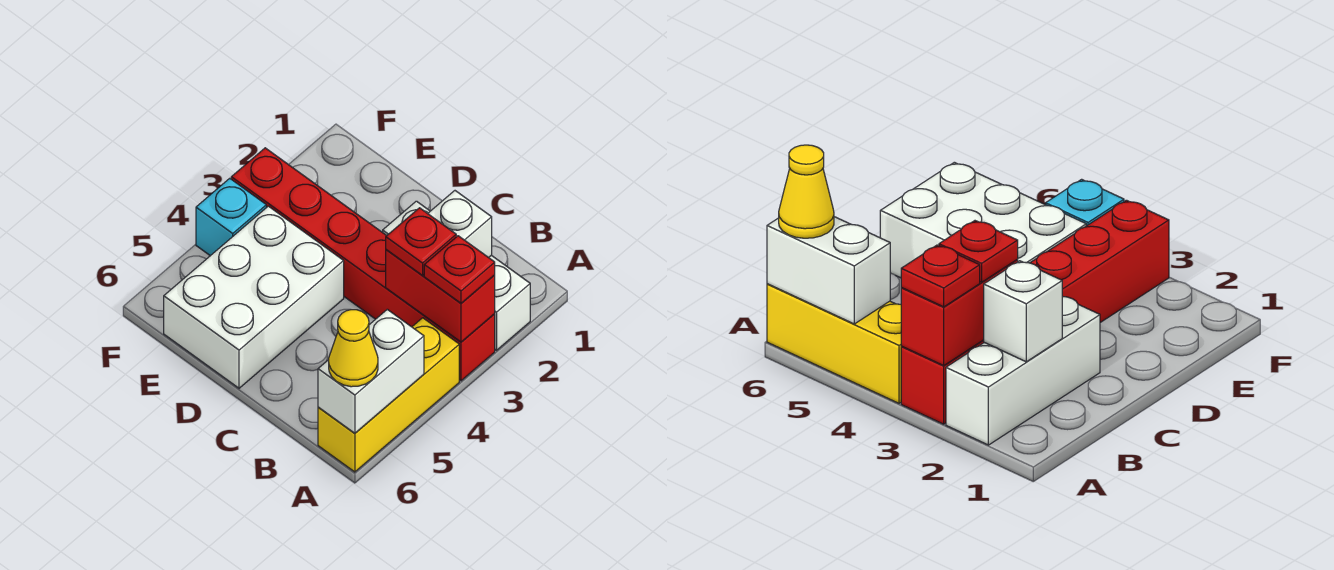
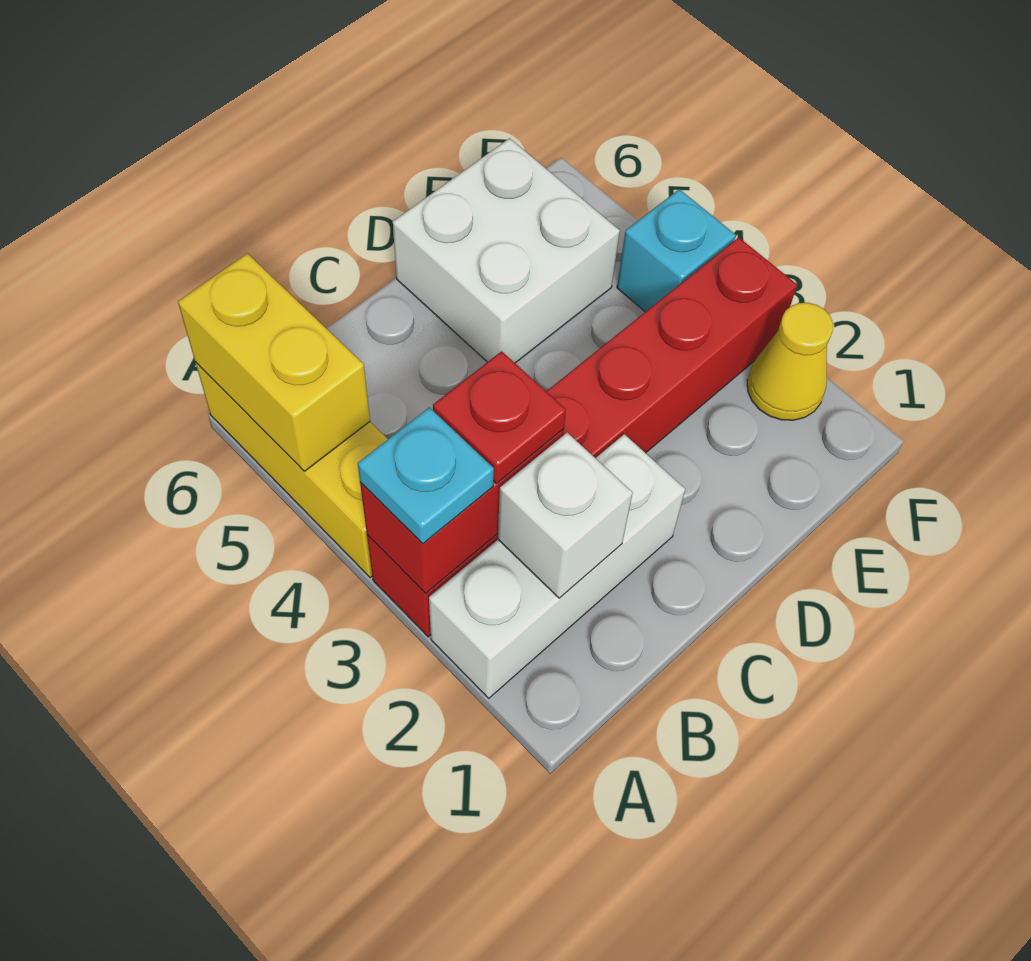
red 1x1 plate [424,236,495,303] -> cyan 1x1 plate [358,407,494,544]
white 1x2 brick [318,309,424,433] -> yellow 1x2 brick [178,253,370,471]
yellow 1x1 cone [329,310,378,387] -> yellow 1x1 cone moved to [747,303,833,420]
white 2x3 brick [164,206,344,388] -> white 2x2 brick [393,138,620,363]

